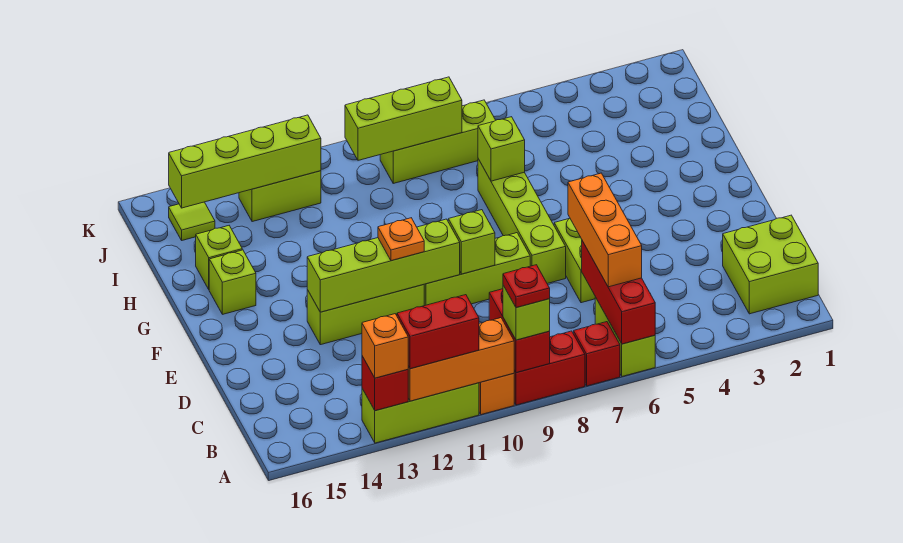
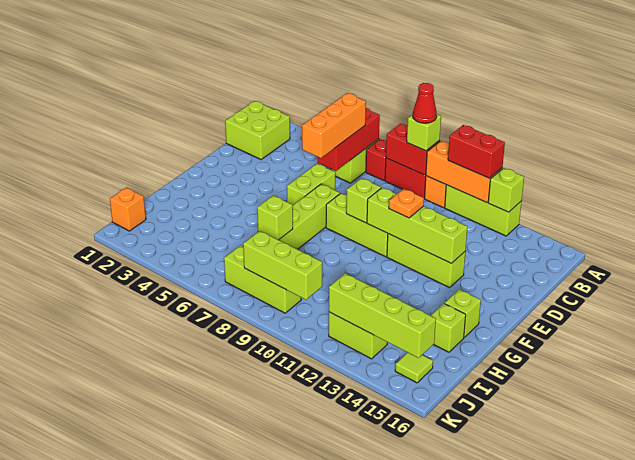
red 1x2 brick [489,289,550,373] -> red 1x2 brick turned to [386,124,440,175]
red 1x1 plate [503,265,550,308] -> red 1x1 cone [413,83,437,123]
red 1x1 brick [362,356,408,411] -> lime 1x1 brick [488,168,524,212]
orange 1x1 brick [362,314,408,378] -> orange 1x1 brick moved to [110,188,146,231]

